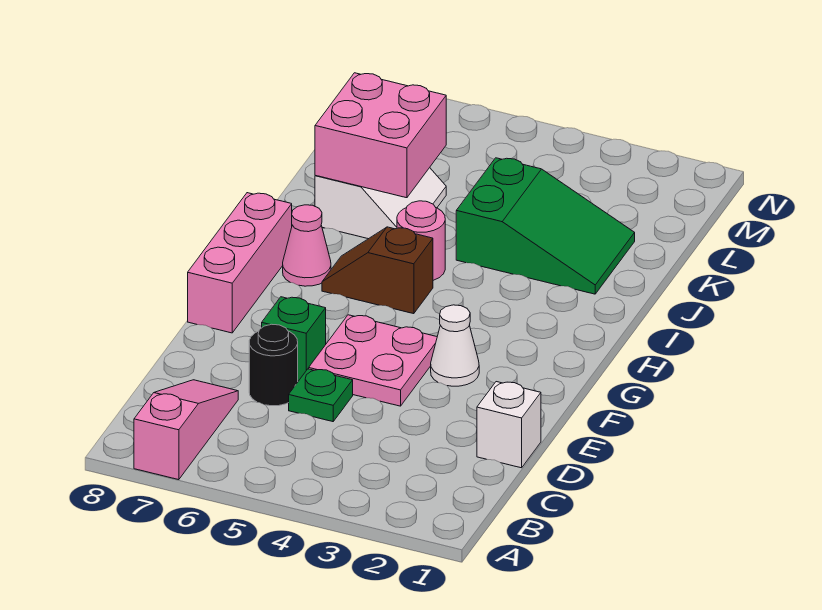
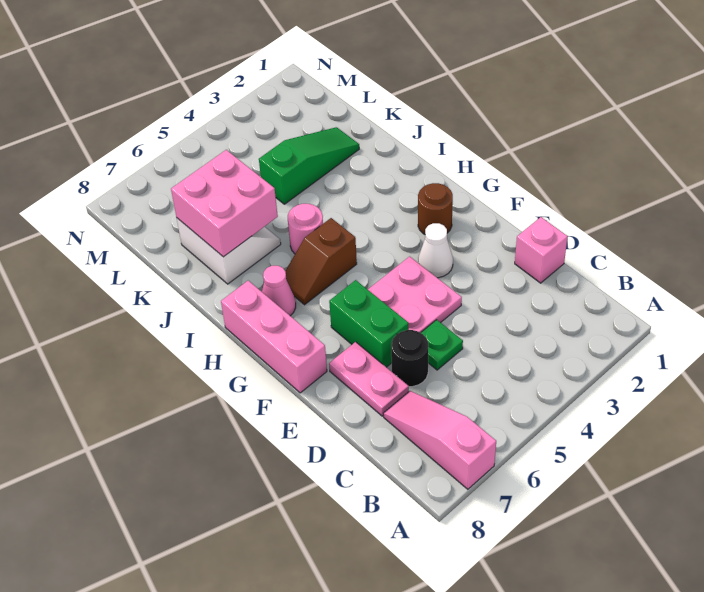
white 1x1 brick [477,382,541,468] -> pink 1x1 brick [515,217,568,283]
none -> pink 1x2 plate [329,342,409,416]
green 1x1 brick [262,297,326,381] -> green 1x2 brick [329,280,409,367]
none -> brown 1x1 round brick [418,183,453,234]
green 2x3 slope [456,158,635,294] -> green 1x3 slope [259,127,359,204]

